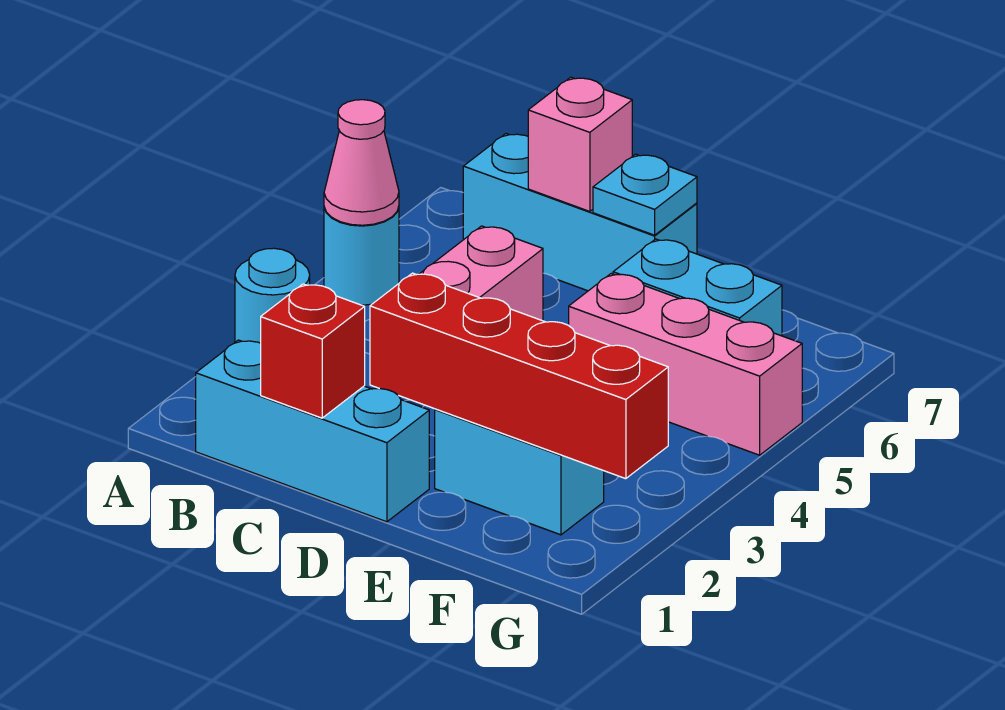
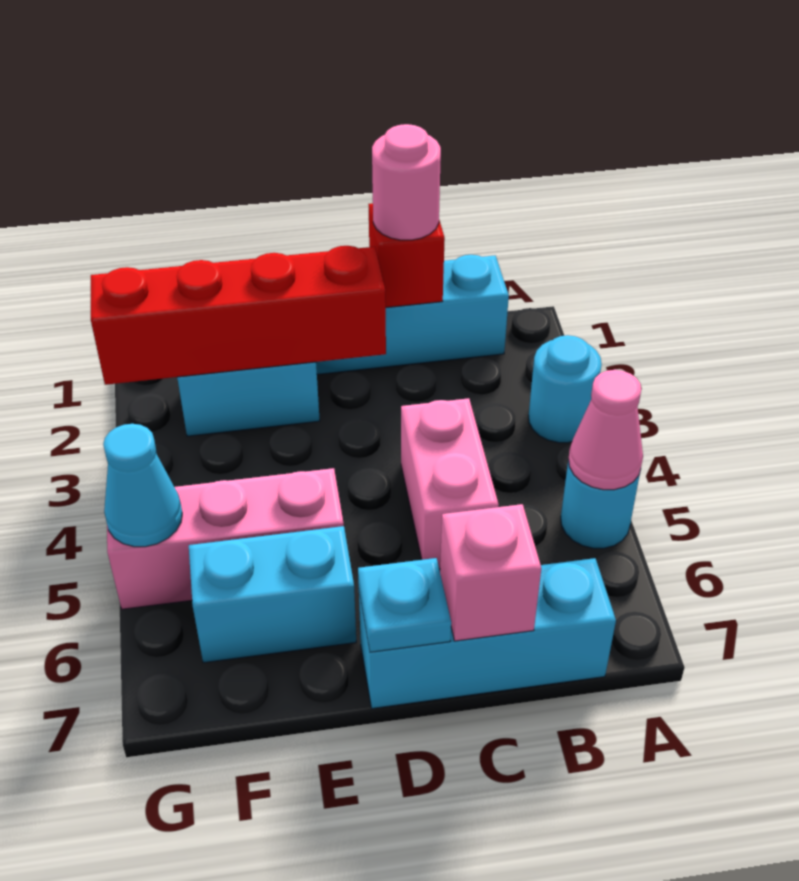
none -> pink 1x1 round brick [372,124,441,240]
none -> cyan 1x1 cone [103,424,182,547]

